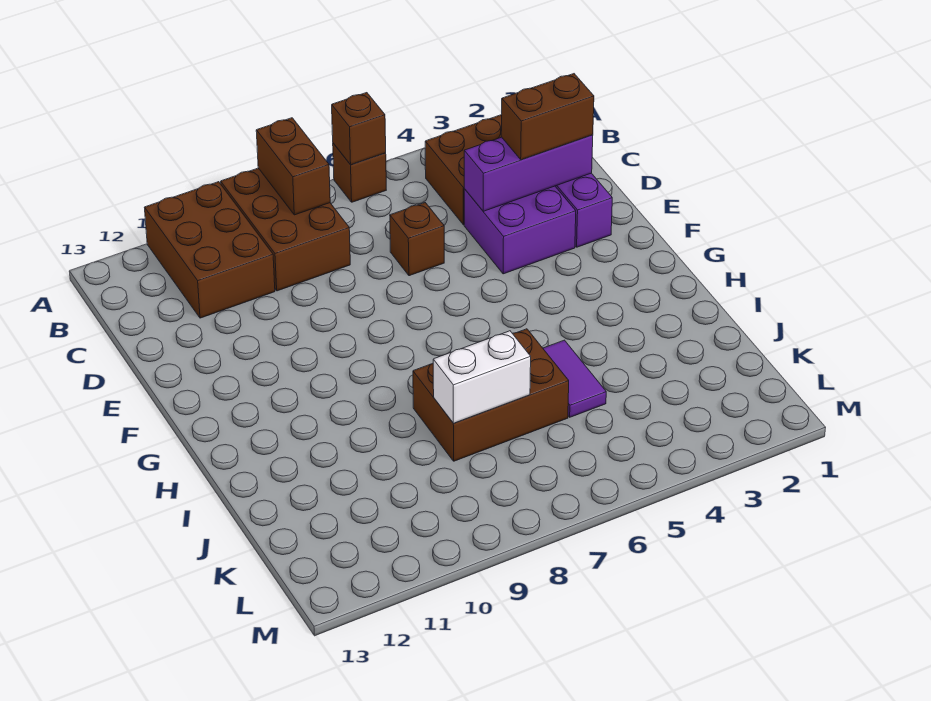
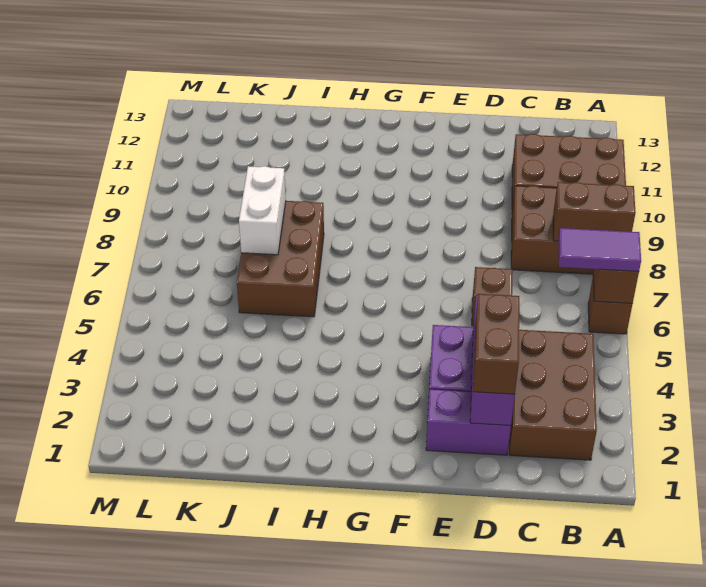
purple 1x2 tile [543,340,606,417] -> purple 1x2 tile moved to [558,228,641,271]

